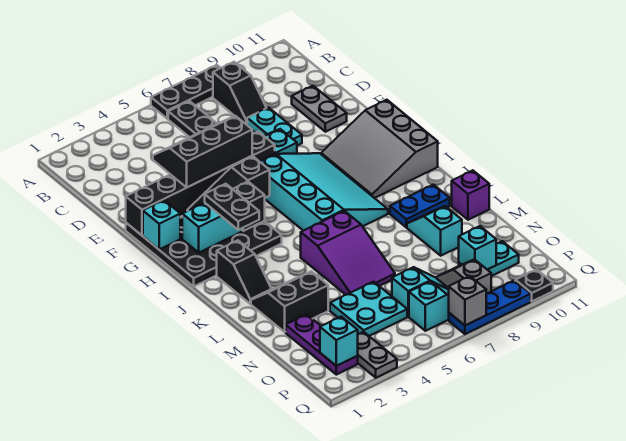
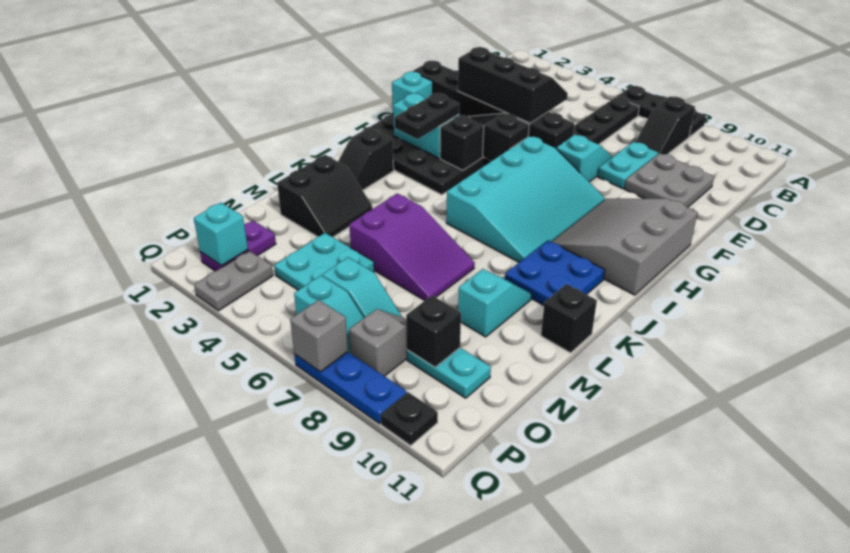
grey 1x2 plate [292,86,347,132] -> grey 2x2 plate [625,153,714,207]
purple 2x3 slope [301,211,395,295] -> purple 2x3 slope turned to [349,193,475,301]
blue 1x2 plate [390,185,450,227] -> blue 2x2 plate [505,240,605,305]
black 2x2 slope [251,272,328,332] -> black 2x2 slope turned to [277,155,372,237]
purple 1x1 brick [452,170,489,220] -> black 1x1 brick [541,284,597,353]
purple 1x3 plate [286,314,358,375] -> purple 1x2 plate [200,221,276,271]
cyan 1x1 brick [459,226,496,270] -> black 1x1 brick [406,296,461,367]

